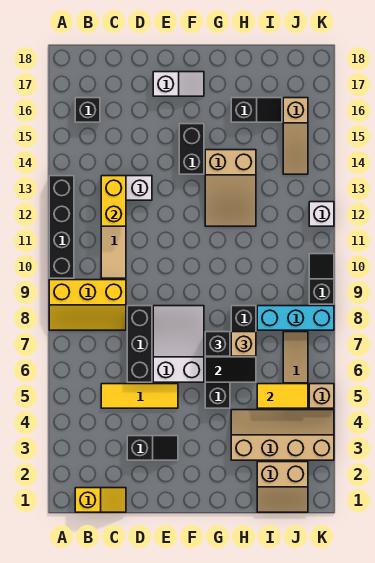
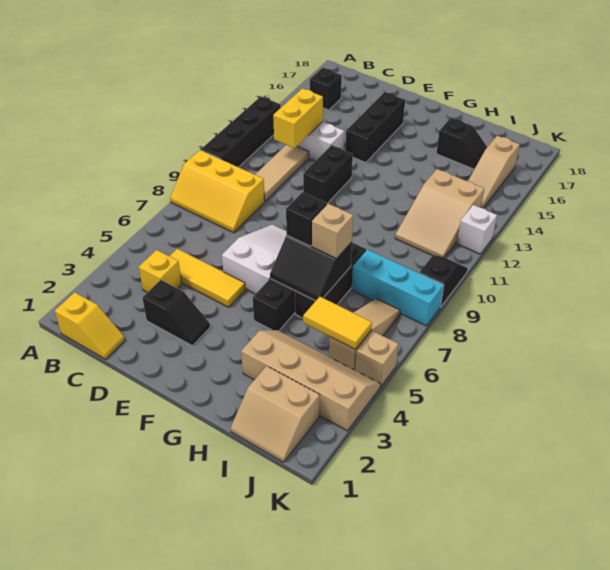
none -> yellow 1x1 brick [139,250,182,292]
black 1x3 brick [127,306,152,382] -> black 1x3 brick moved to [345,92,405,163]
white 1x2 slope [153,72,204,96] -> none
black 1x2 brick [179,124,204,174] -> black 1x2 brick moved to [303,145,353,203]
tan 2x3 slope [205,150,256,226] -> tan 2x3 slope moved to [395,169,484,257]

